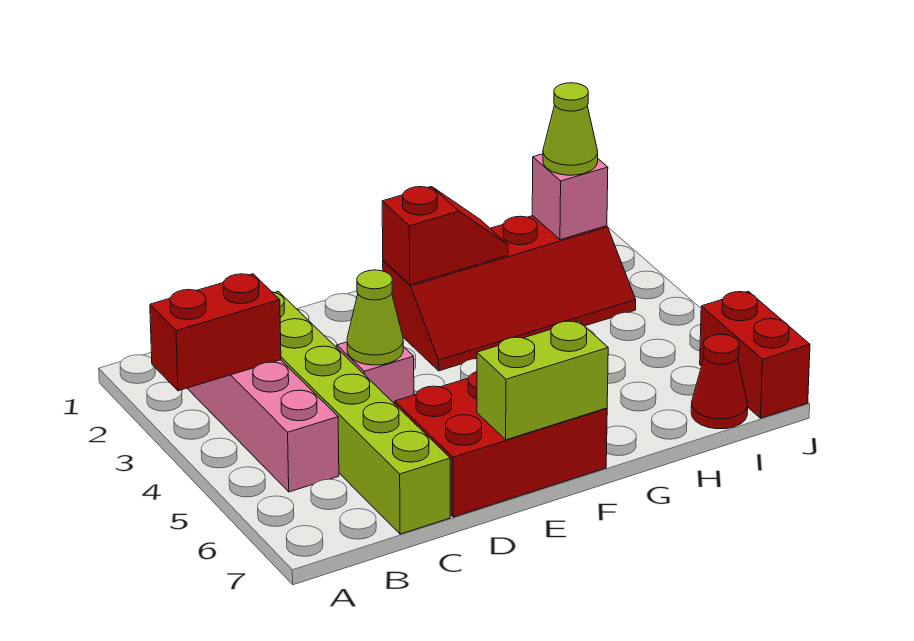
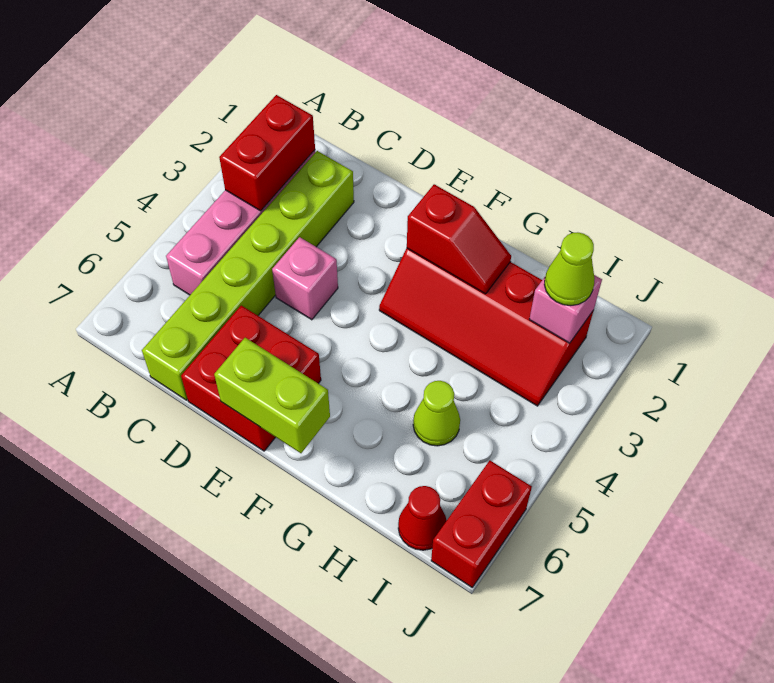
red 1x2 brick [150,274,281,391] -> red 1x2 brick turned to [219,95,315,211]
lime 1x1 cone [347,270,403,365] -> lime 1x1 cone moved to [413,381,460,446]
red 2x3 brick [395,372,607,517] -> red 2x2 brick [181,305,321,451]

